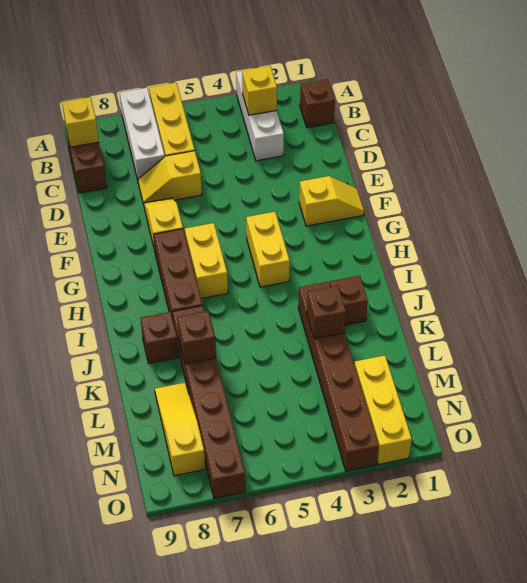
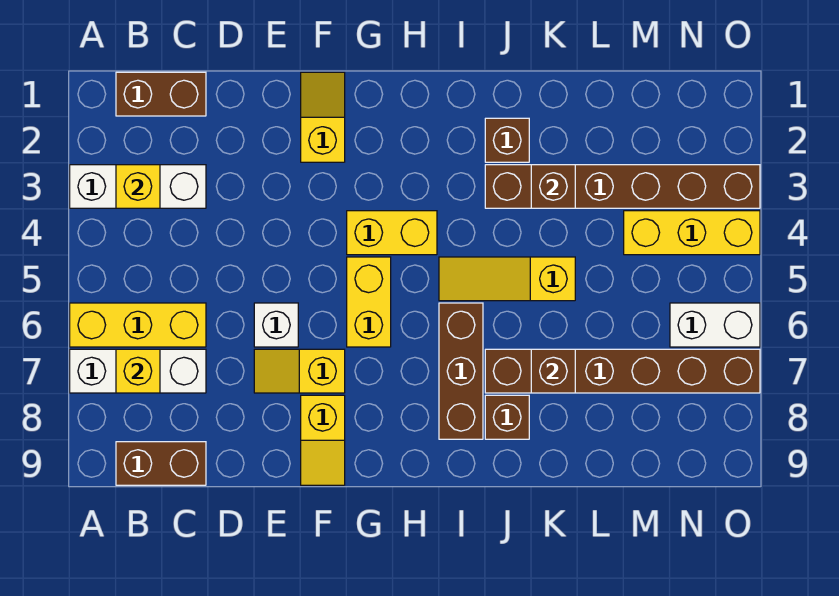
brown 1x1 brick [300,79,335,128] -> brown 1x2 brick [116,72,206,116]
yellow 1x1 brick [62,97,99,147] -> yellow 1x1 brick moved to [116,349,160,393]
yellow 1x2 slope [138,151,202,205] -> yellow 1x2 slope moved to [301,395,345,485]
none -> white 1x1 brick [254,303,298,347]
yellow 1x2 brick [185,223,228,299] -> yellow 1x2 brick turned to [347,257,391,347]
brown 1x3 brick [154,229,202,318] -> brown 1x3 brick turned to [439,303,483,439]
yellow 1x3 slope [155,383,205,476] -> yellow 1x3 slope moved to [439,257,575,301]
yellow 1x3 brick [354,356,412,465] -> yellow 1x3 brick moved to [624,211,760,255]
none -> white 1x2 brick [670,303,760,347]

